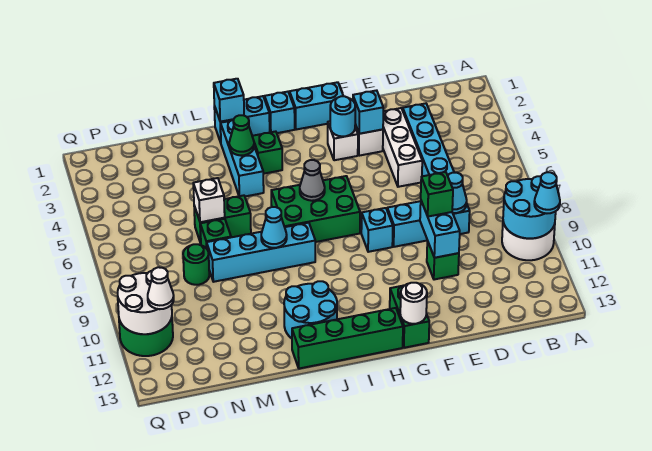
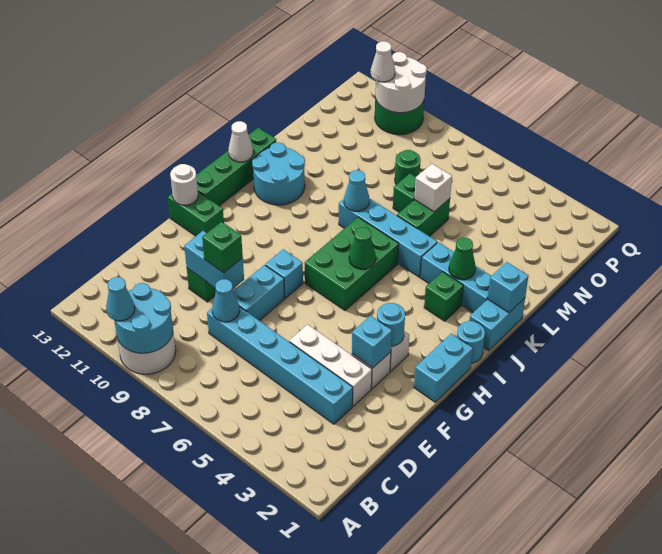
cyan 1x1 brick [265,92,295,133] -> cyan 1x1 round brick [457,321,485,363]
grey 1x1 cone [300,160,325,201] -> green 1x1 cone [349,227,376,269]
cyan 1x4 brick [206,223,315,282] -> cyan 1x4 brick turned to [339,198,437,277]
none -> white 1x1 cone [228,121,253,162]

